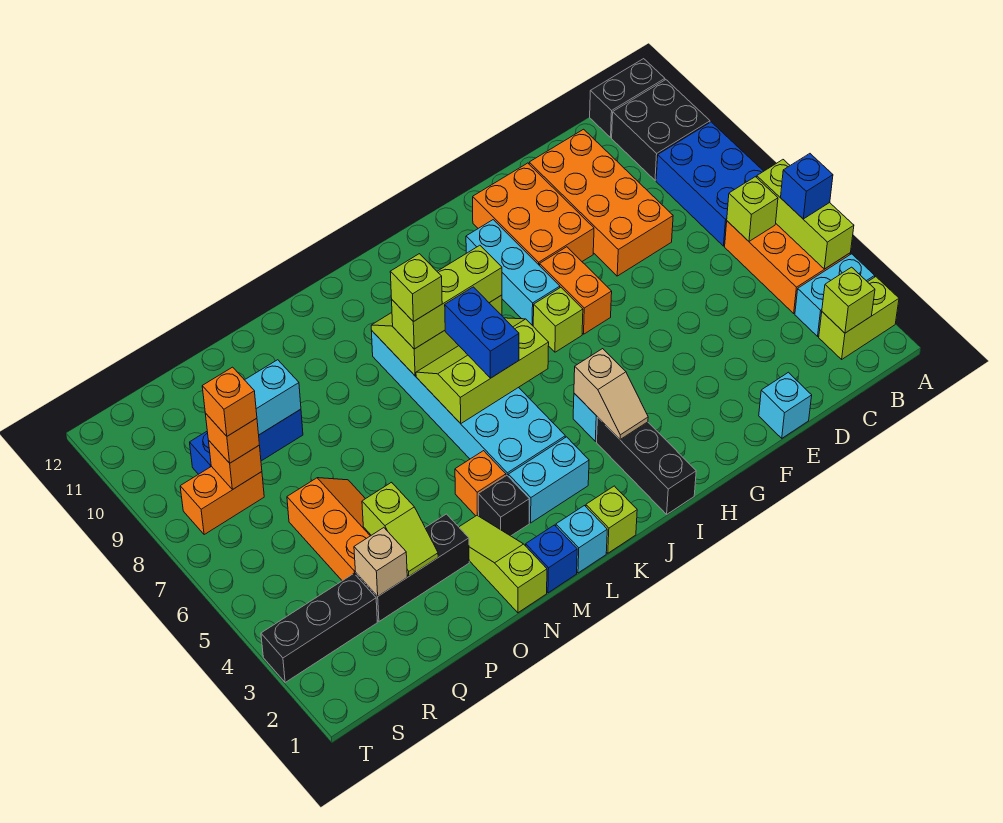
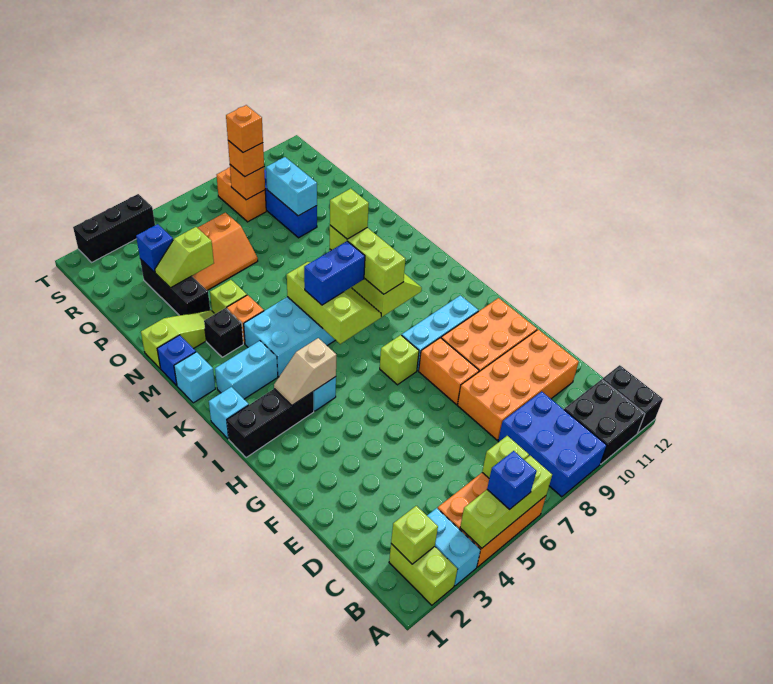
blue 2x3 brick [656,122,764,246] -> blue 2x3 brick turned to [498,391,607,497]
cyan 1x1 brick [759,372,812,438] -> cyan 1x1 brick moved to [209,387,249,439]
orange 1x2 brick [540,247,612,334] -> orange 1x2 brick turned to [419,338,479,405]
lime 1x1 brick [586,486,637,553] -> lime 1x1 brick moved to [210,280,247,314]
cyan 1x2 brick [508,437,589,523] -> cyan 1x2 brick turned to [215,341,278,399]
tan 1x1 brick [354,528,407,596] -> blue 1x1 brick [136,224,173,272]
black 1x3 brick [261,574,377,683] -> black 1x3 brick turned to [73,194,155,262]

